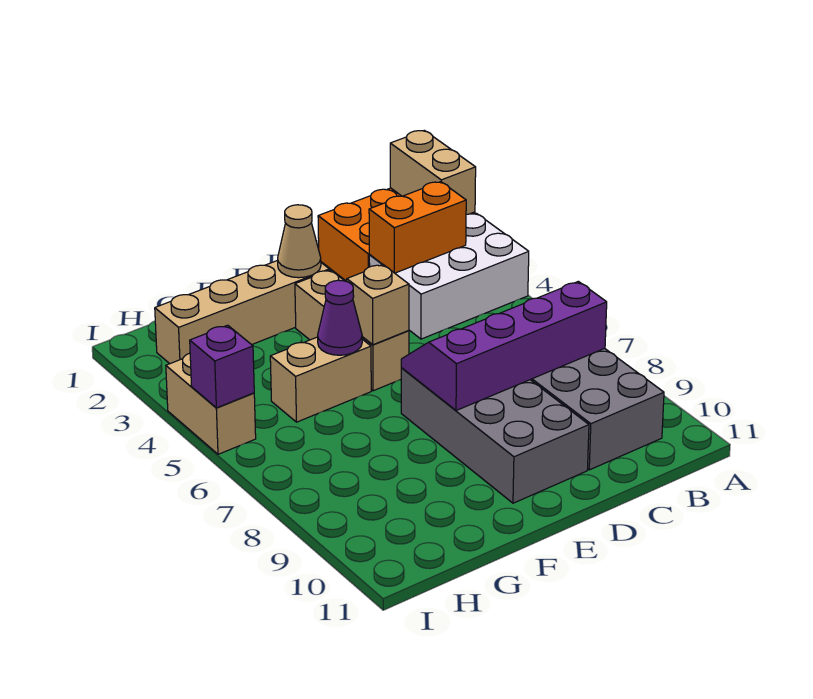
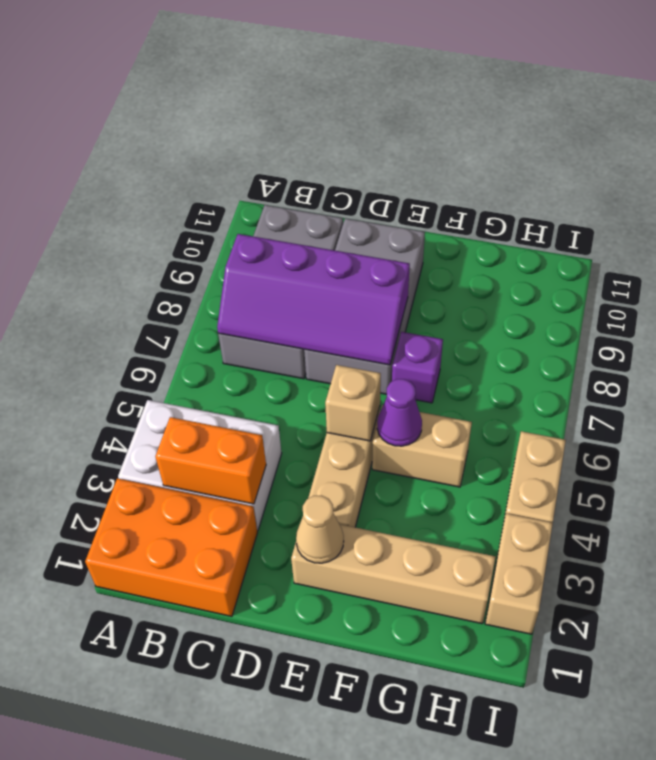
tan 1x2 brick [390,130,476,215] -> tan 1x2 brick moved to [485,513,553,634]
purple 1x1 brick [190,325,254,408] -> purple 1x1 brick moved to [392,332,443,403]

